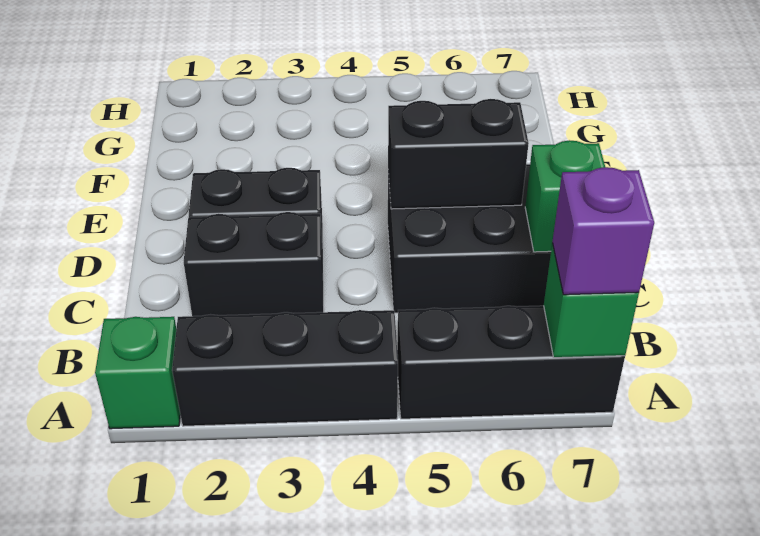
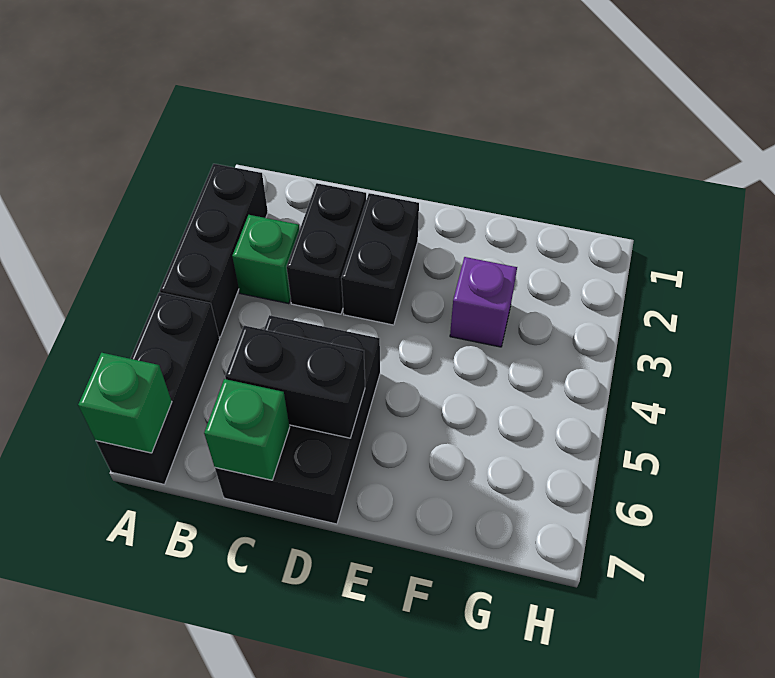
green 1x1 brick [95,317,180,429] -> green 1x1 brick moved to [232,215,299,304]
purple 1x1 brick [552,167,654,295] -> purple 1x1 brick moved to [450,257,517,347]
black 1x2 brick [388,99,529,209] -> black 1x2 brick turned to [225,326,365,438]

